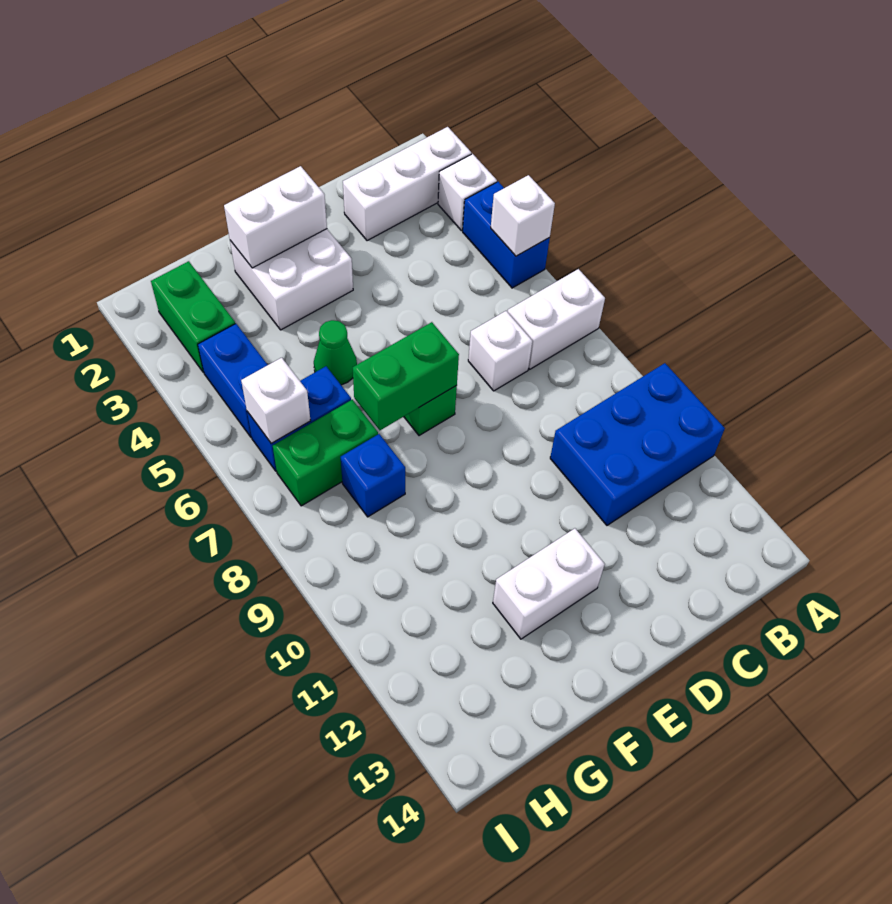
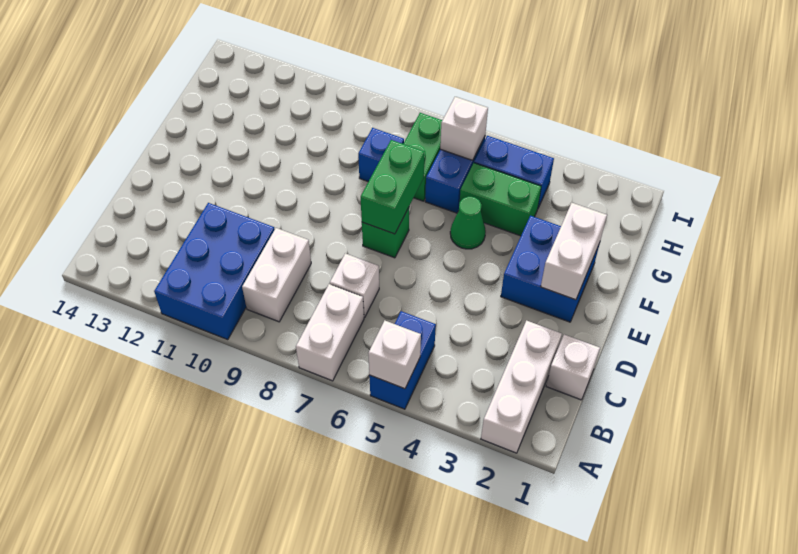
white 1x1 brick [438,154,497,231] -> white 1x1 brick moved to [546,334,600,400]
blue 1x2 brick [463,182,550,288] -> blue 1x2 brick turned to [369,311,436,409]
white 2x2 brick [230,229,353,330] -> blue 2x2 brick [501,216,600,322]
white 1x2 brick [493,528,605,639] -> white 1x2 brick moved to [242,228,311,322]
green 1x2 brick [151,261,235,372] -> green 1x2 brick moved to [460,163,541,236]

